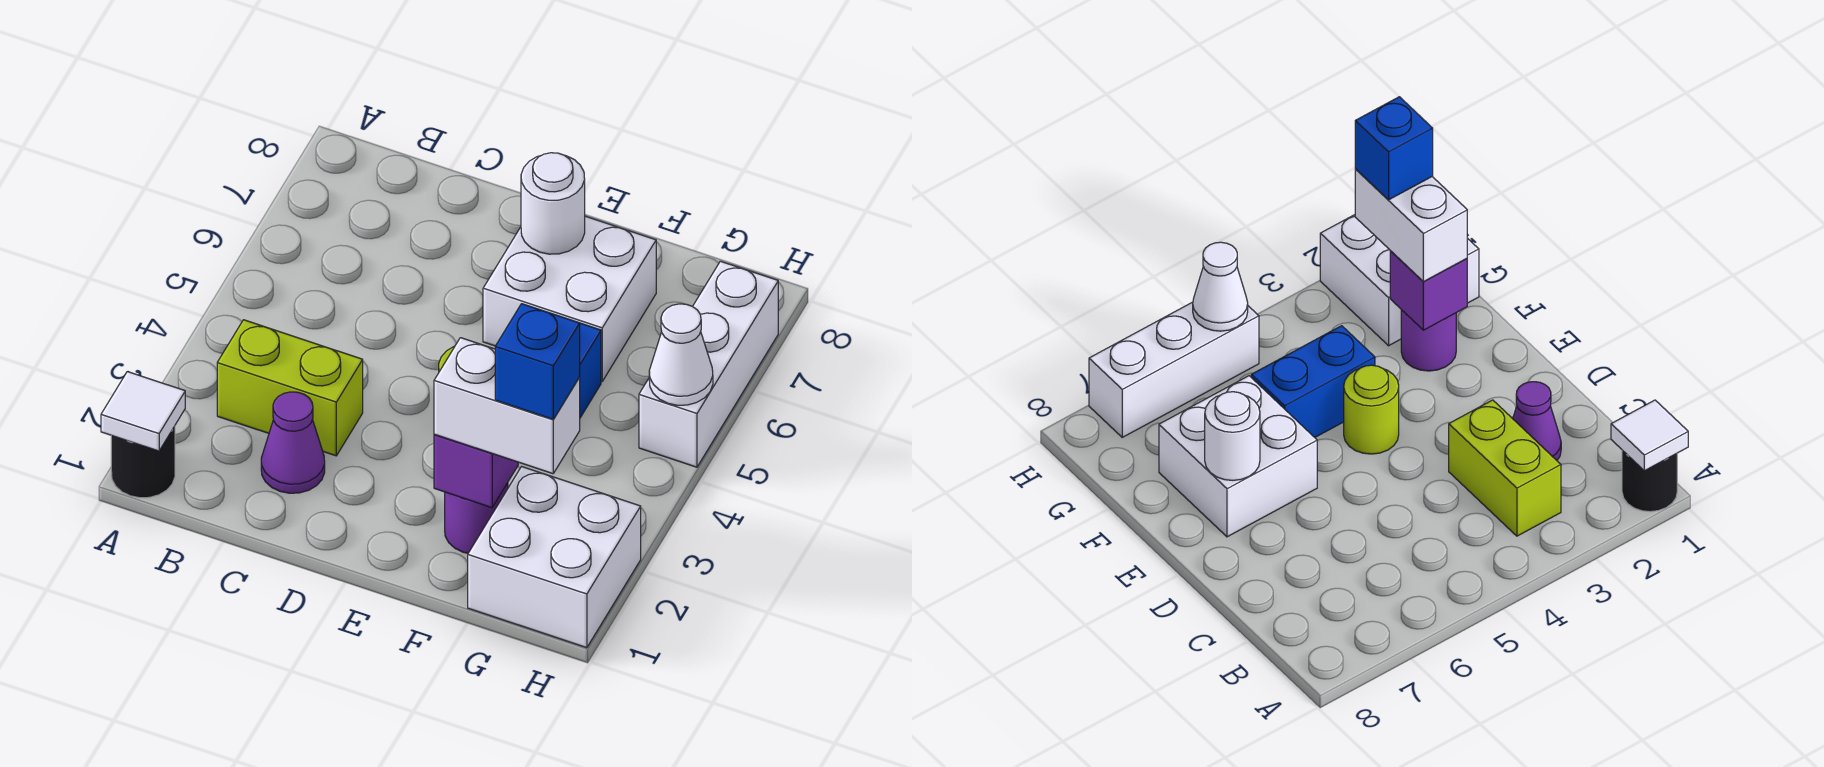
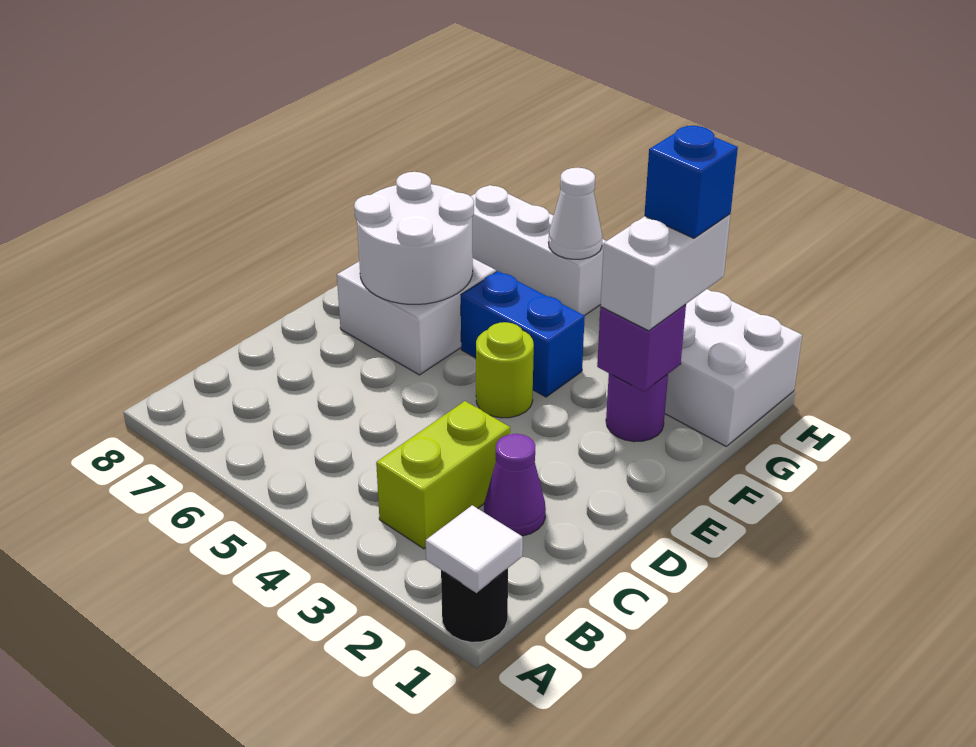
white 1x1 round brick [521,153,585,254] -> white 2x2 round brick [354,172,474,304]

